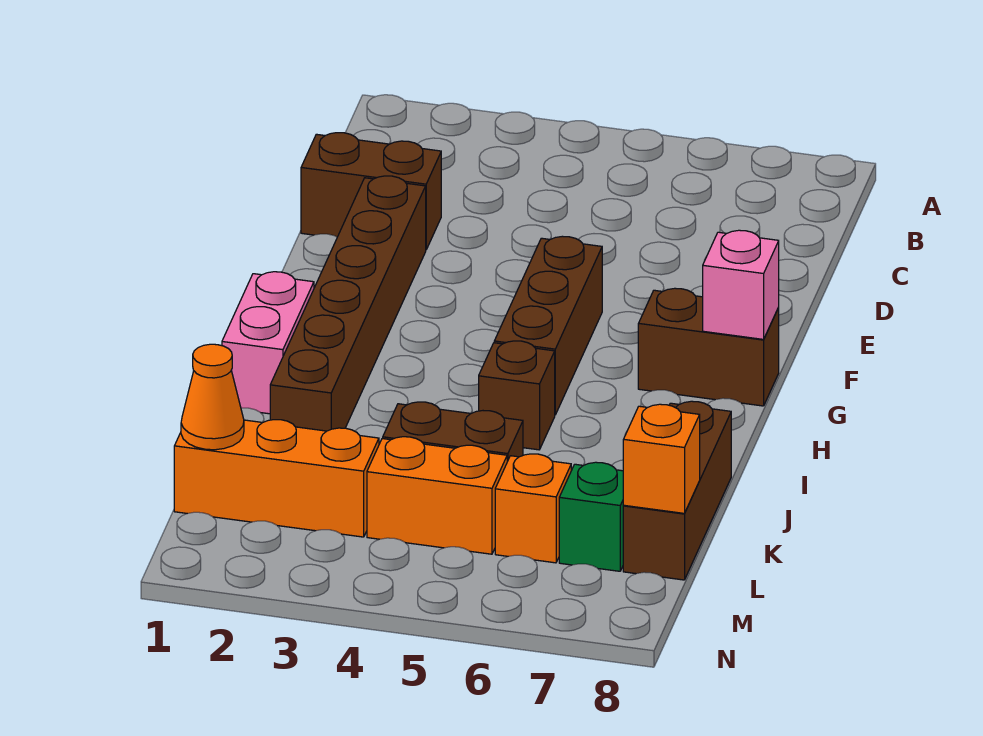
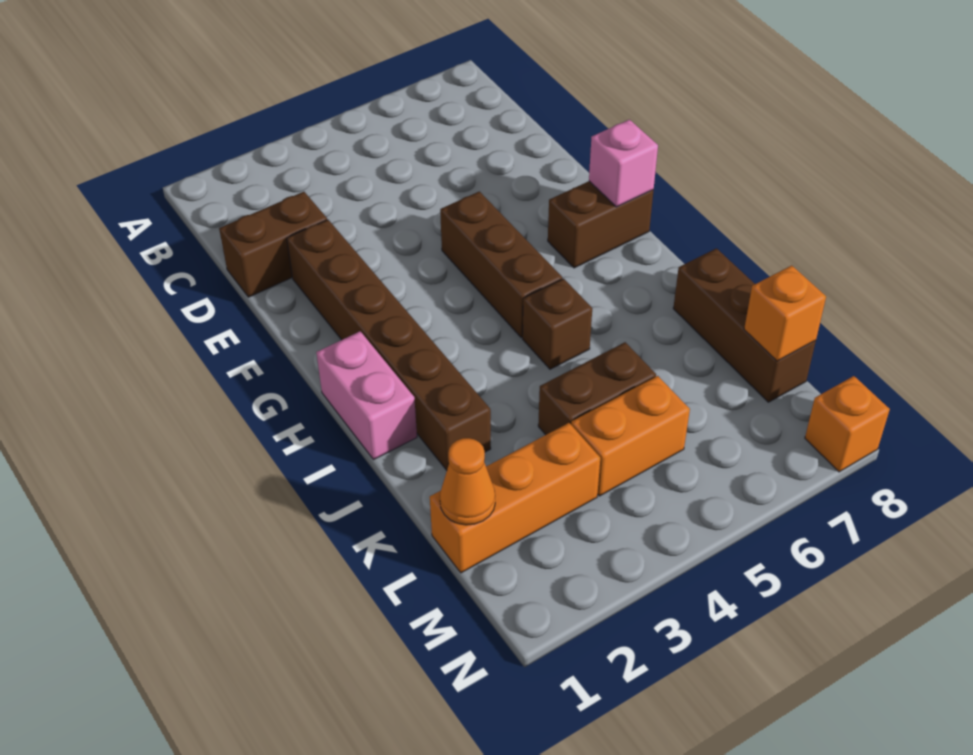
orange 1x1 brick [495,454,571,563] -> orange 1x1 brick moved to [805,376,890,472]
green 1x1 brick [559,462,624,571] -> none

